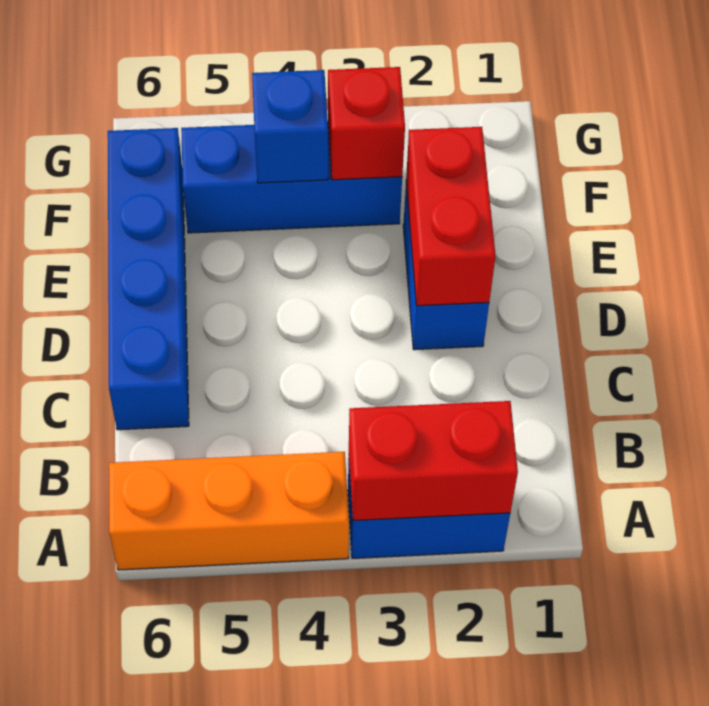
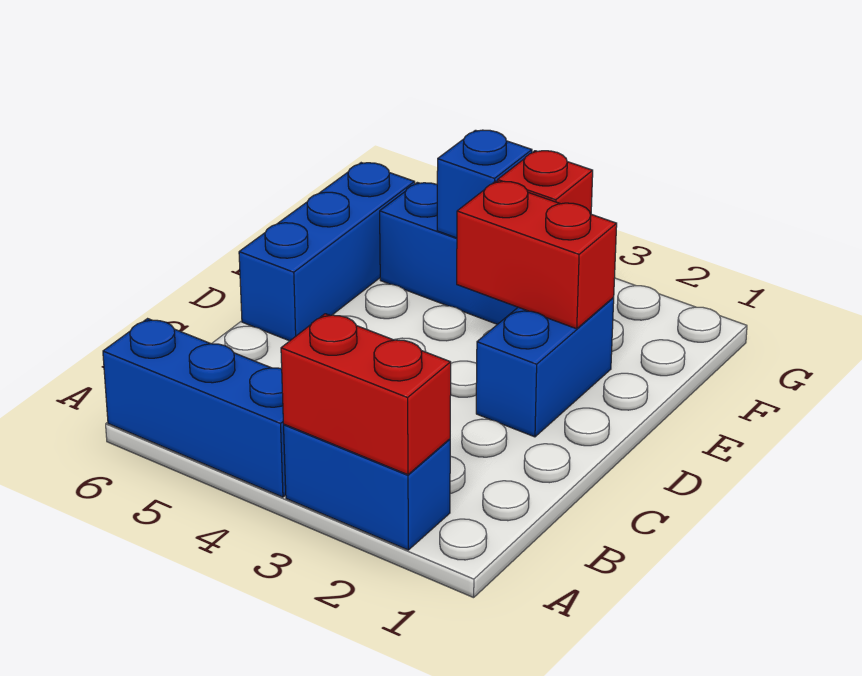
orange 1x3 brick [109,452,349,570] -> blue 1x3 brick [103,319,286,497]
blue 1x4 brick [108,128,189,430] -> blue 1x3 brick [239,163,415,341]
red 1x2 brick [406,127,496,306] -> red 1x2 brick turned to [457,181,617,329]

